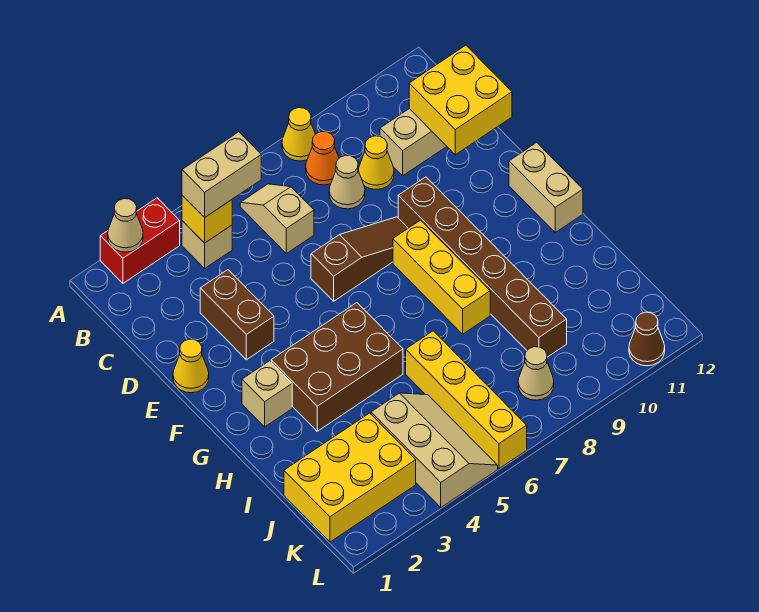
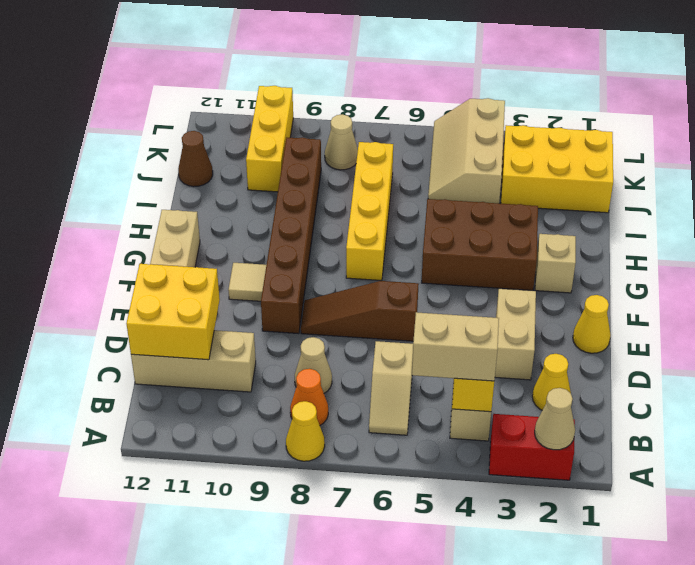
yellow 1x1 cone [358,136,394,189] -> yellow 1x1 cone moved to [532,354,571,410]
brown 1x2 brick [200,270,274,360] -> tan 1x2 brick [495,289,536,380]
yellow 1x3 brick [393,220,490,334] -> yellow 1x3 brick moved to [246,86,293,192]
none -> tan 1x1 tile [228,263,266,301]
yellow 1x4 brick [406,331,527,469] -> yellow 1x4 brick moved to [346,142,393,281]
brown 1x1 cone [629,312,665,366] -> brown 1x1 cone moved to [178,131,213,187]

